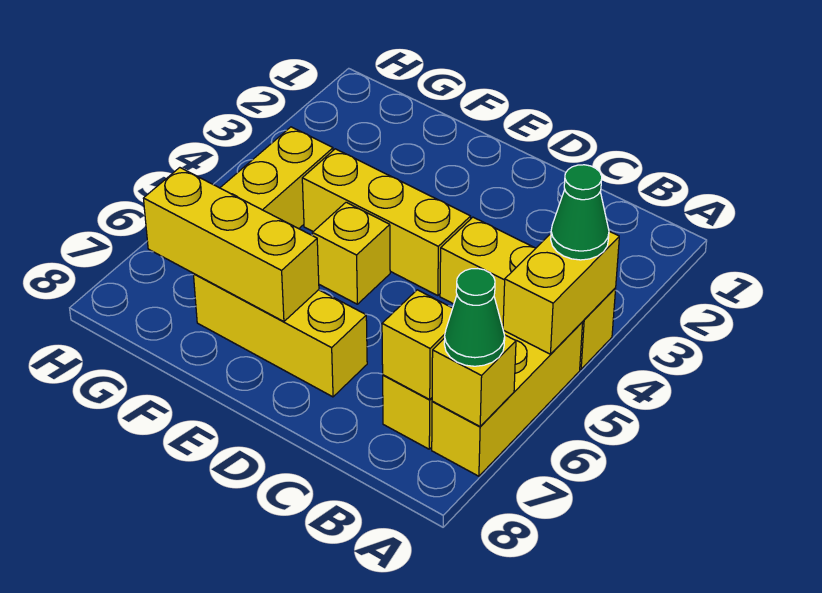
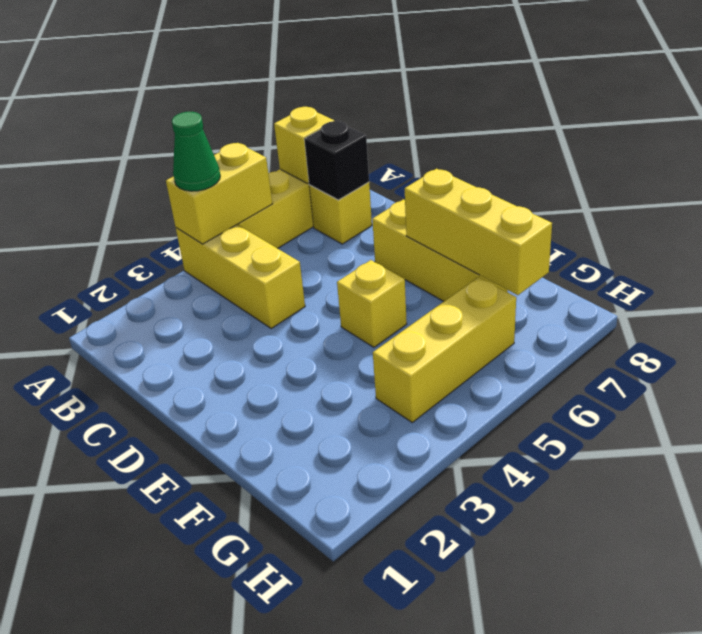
green 1x1 cone [444,269,505,366] -> none
yellow 1x1 brick [382,290,453,399] -> black 1x1 brick [304,121,369,200]
yellow 1x3 brick [302,149,471,296] -> none

